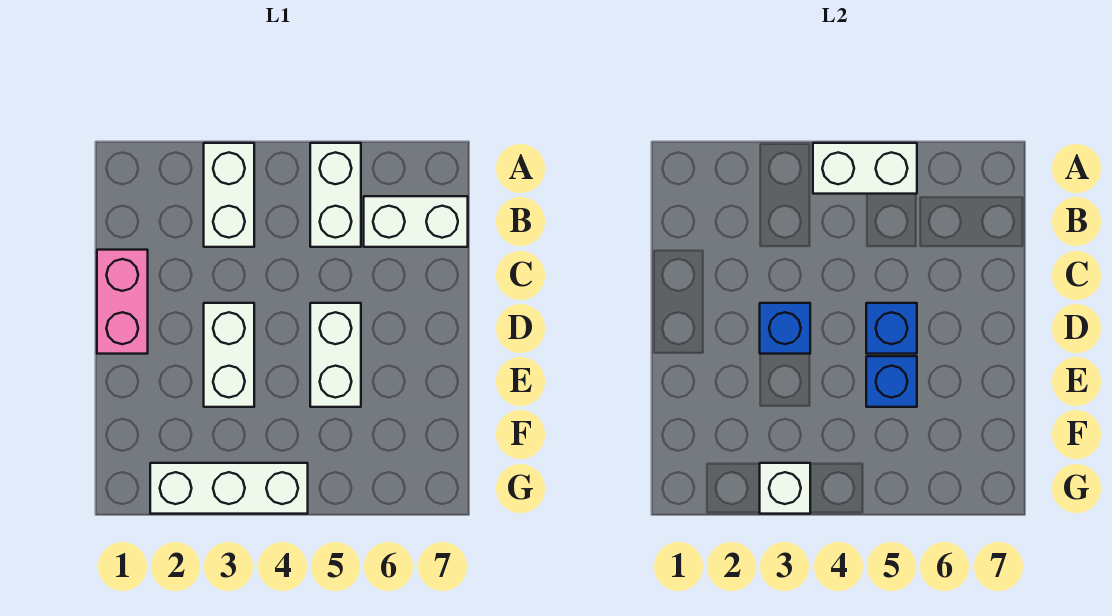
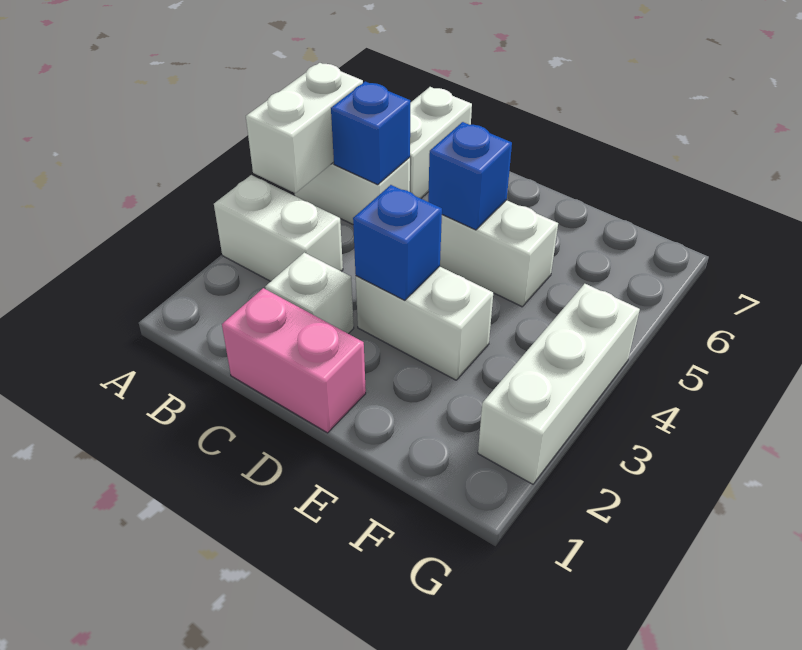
blue 1x1 brick [866,356,917,407] -> blue 1x1 brick moved to [331,82,410,185]
white 1x1 brick [760,463,810,514] -> white 1x1 brick moved to [265,253,354,334]

